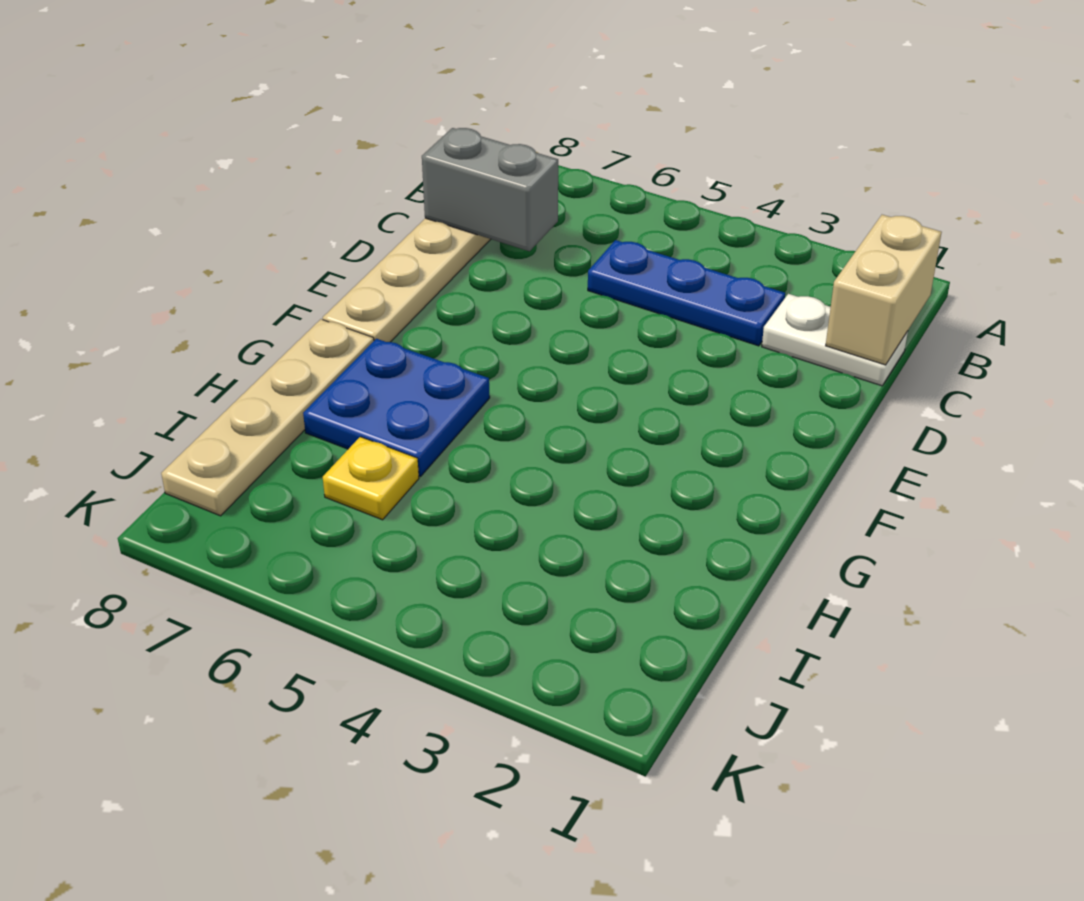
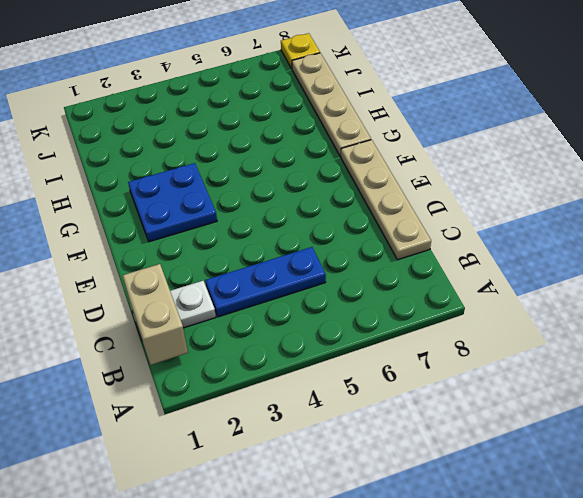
grey 1x2 brick [422,128,558,251] -> none
blue 2x2 plate [303,339,490,476] -> blue 2x2 plate moved to [128,163,217,242]
yellow 1x1 plate [323,437,419,520] -> yellow 1x1 plate moved to [281,33,320,69]

